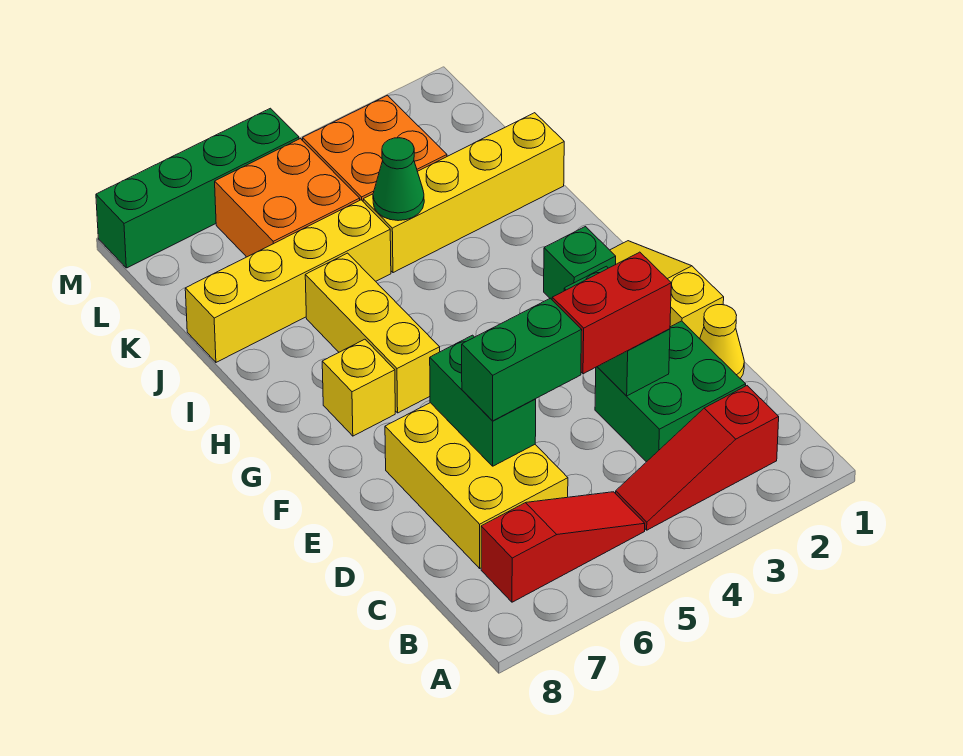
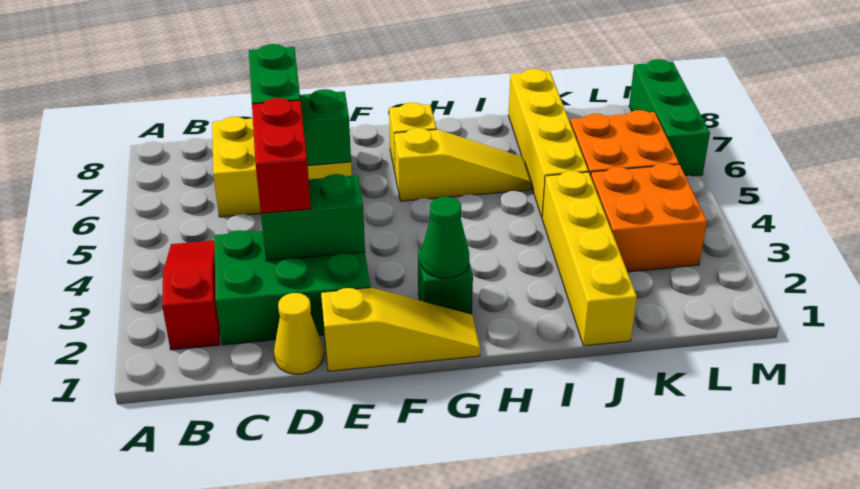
red 1x3 slope [481,492,645,602] -> none
green 2x2 brick [595,321,746,462] -> green 2x3 brick [214,230,370,345]
yellow 1x3 brick [305,253,440,413] -> yellow 1x3 slope [394,128,531,201]
green 1x1 cone [373,138,424,221] -> green 1x1 cone moved to [421,197,469,278]
green 1x4 brick [96,108,299,268] -> green 1x3 brick [629,59,710,176]

